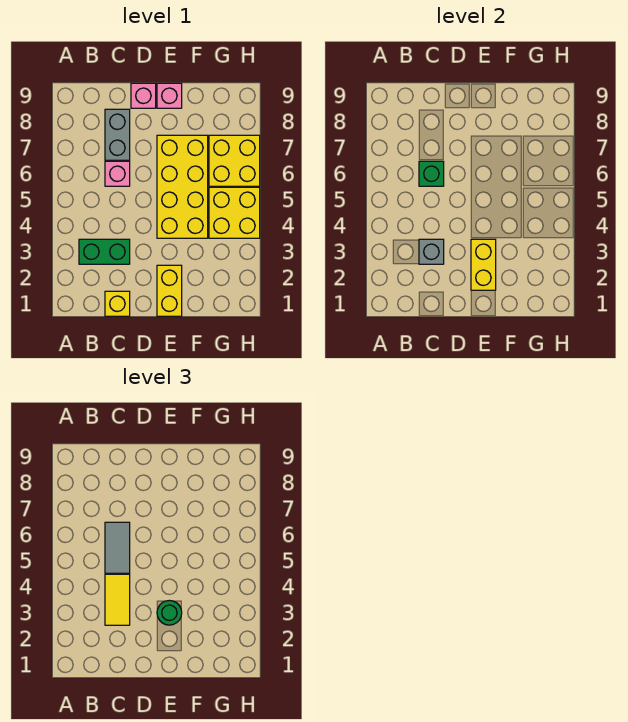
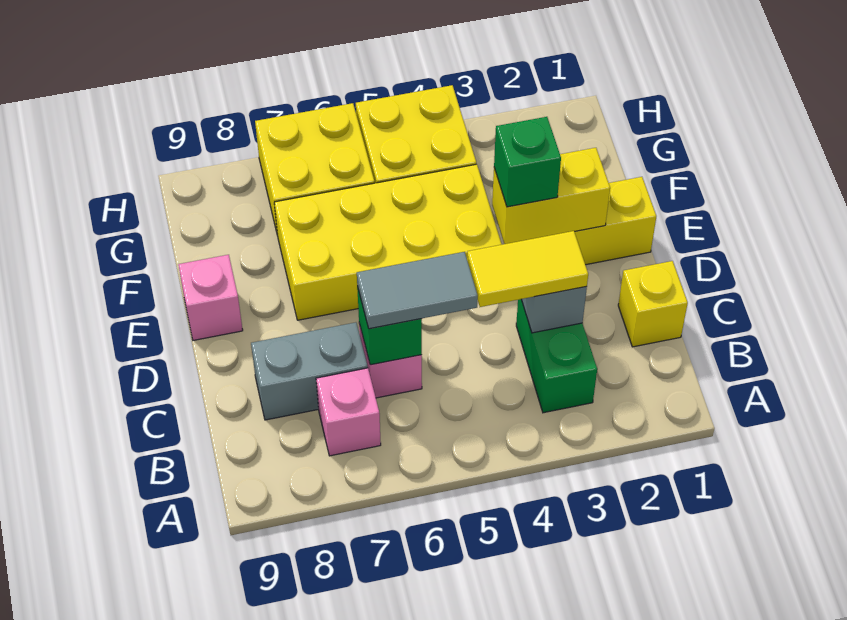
pink 1x1 brick [131,83,156,108] -> pink 1x1 brick moved to [316,368,381,456]
green 1x1 round brick [157,600,182,625] -> green 1x1 brick [494,117,561,207]

